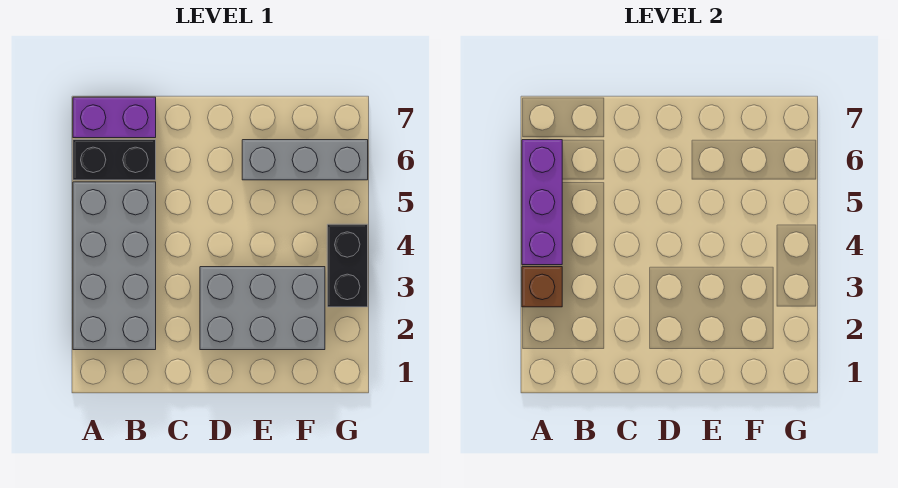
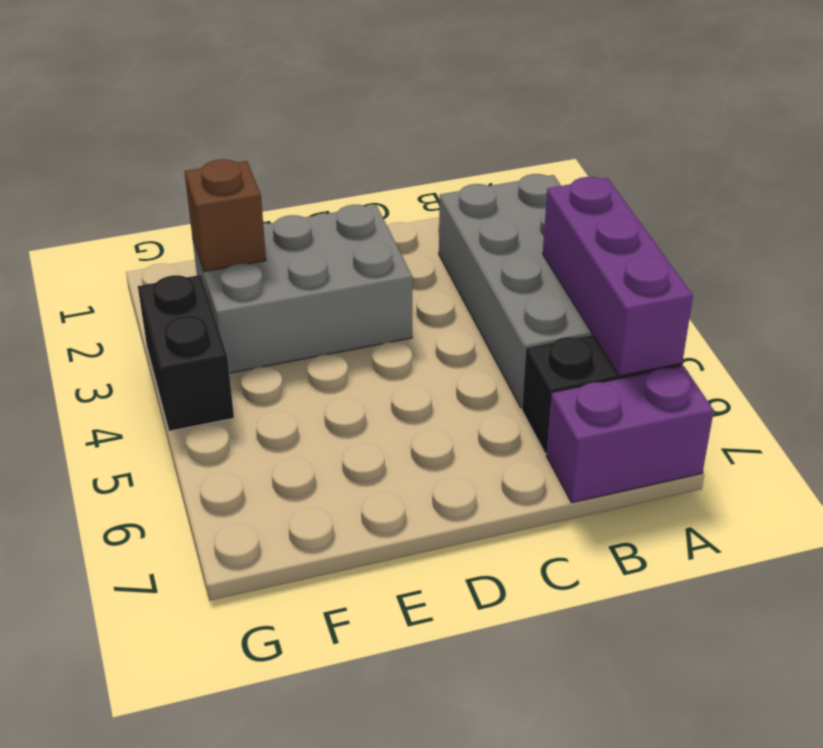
brown 1x1 brick [522,267,562,307] -> brown 1x1 brick moved to [185,159,266,272]
grey 1x3 brick [242,140,368,180] -> none

